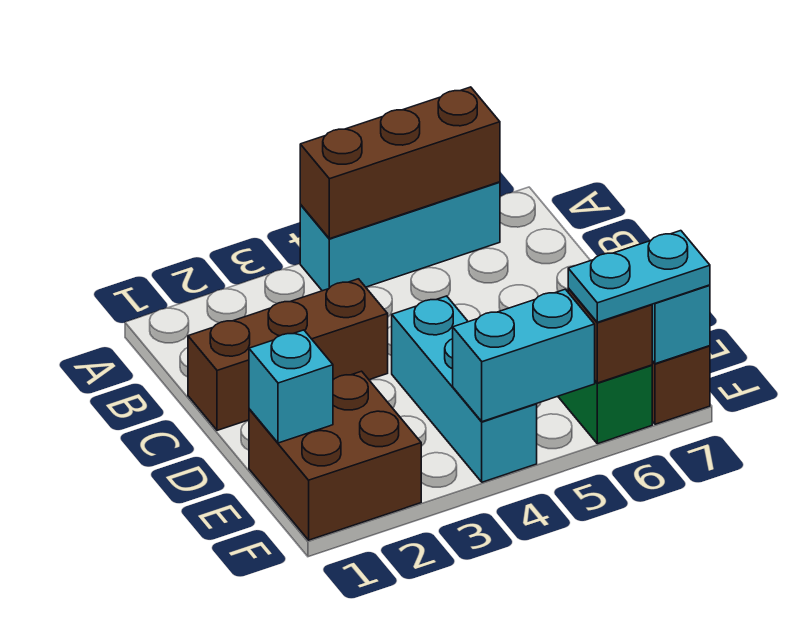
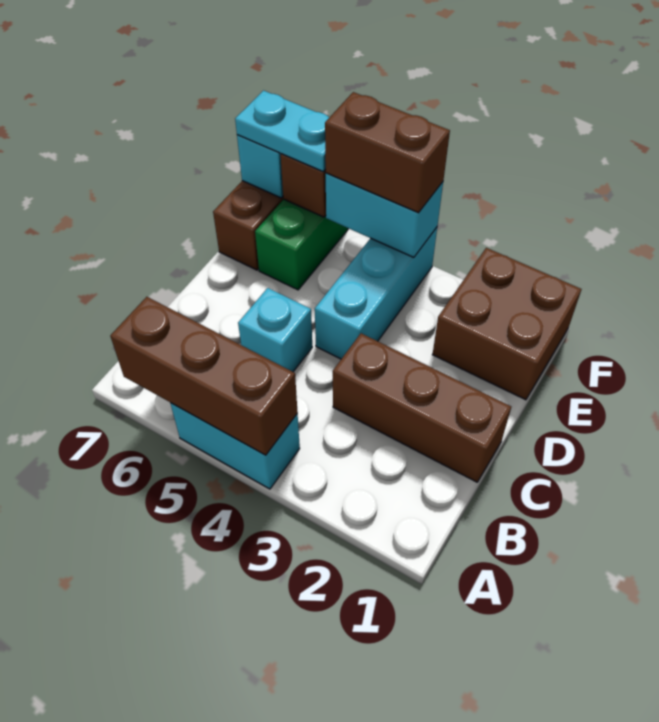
cyan 1x3 brick [300,182,500,291] -> cyan 1x2 brick [170,403,300,489]
cyan 1x1 brick [249,330,333,443] -> cyan 1x1 brick moved to [238,288,312,372]
none -> brown 1x2 brick [325,92,450,213]

